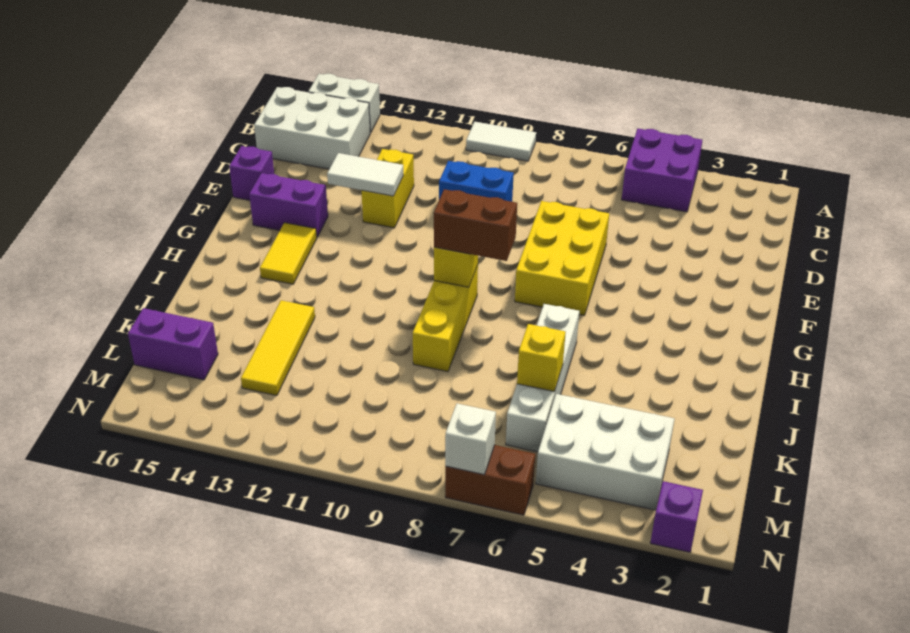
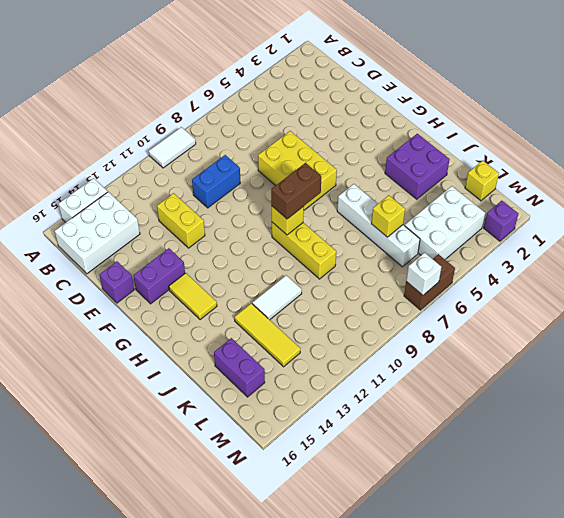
purple 2x2 brick [622,129,702,212] -> purple 2x2 brick moved to [385,134,450,199]
white 1x2 tile [327,153,403,196] -> white 1x2 tile moved to [252,275,302,320]
none -> yellow 1x1 brick [465,161,499,201]
purple 1x2 brick [128,308,218,380] -> purple 1x2 brick turned to [214,338,265,397]

